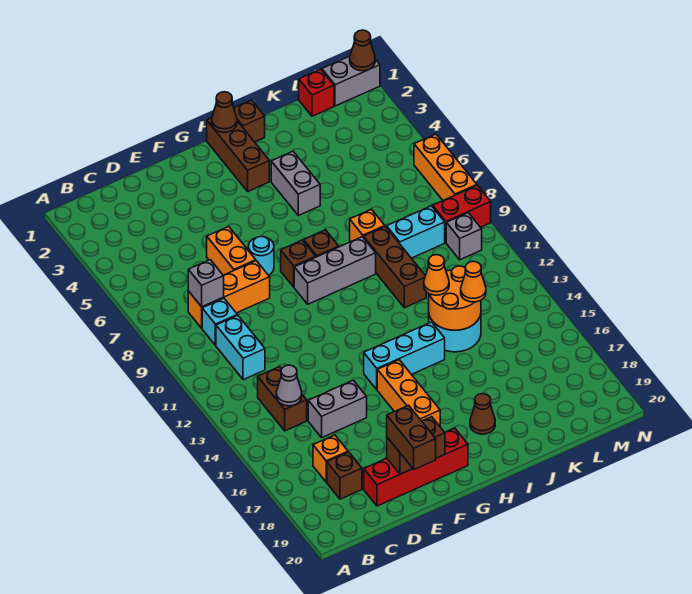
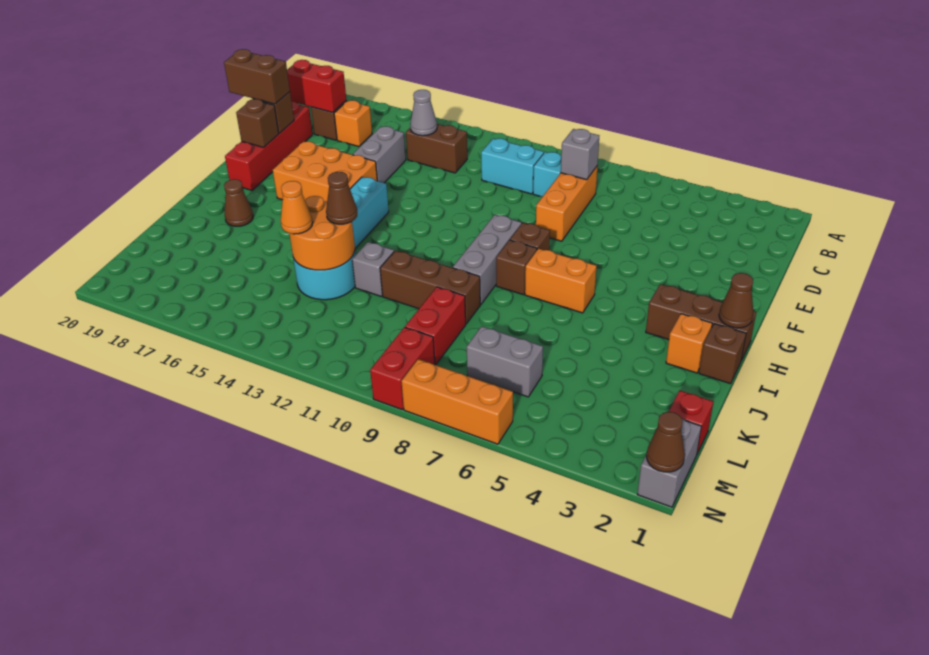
none -> red 1x2 brick [287,60,346,113]
orange 1x2 brick [207,227,256,275] -> orange 1x2 brick moved to [525,249,596,313]
cyan 1x1 round brick [248,237,274,275] -> none
orange 1x3 brick [377,360,440,426] -> orange 2x3 brick [273,141,377,201]
grey 1x2 brick [271,151,320,215] -> grey 1x2 brick moved to [467,326,543,397]
orange 1x1 brick [350,209,385,241] -> orange 1x1 brick moved to [666,314,712,373]
orange 1x1 cone [424,255,449,295] -> brown 1x1 cone [326,172,358,224]
cyan 1x2 brick [387,206,445,258] -> red 1x2 brick [405,287,466,365]
grey 1x1 brick [446,213,482,260] -> grey 1x1 brick moved to [352,242,394,296]

